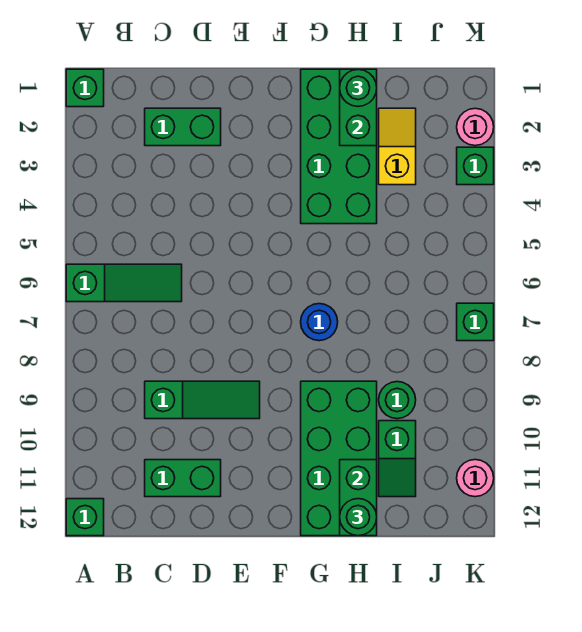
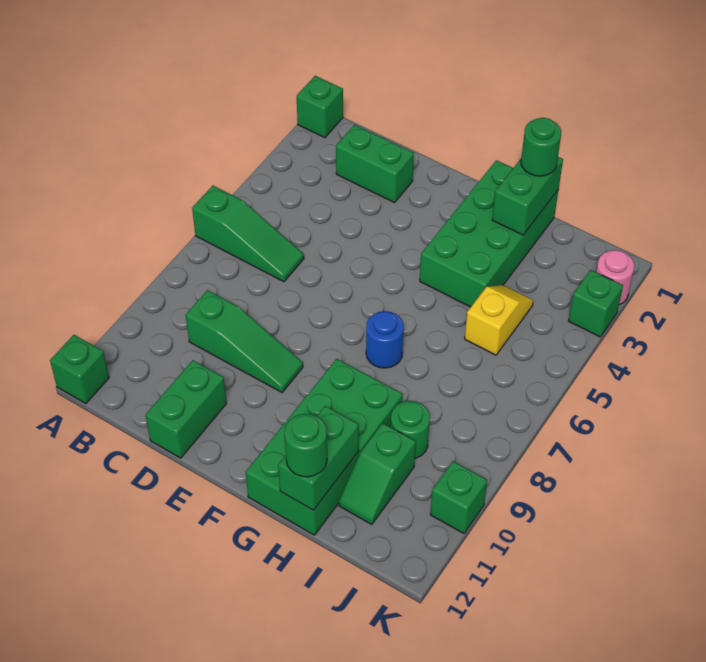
green 1x2 brick [145,460,221,497] -> green 1x2 brick turned to [145,360,227,458]
yellow 1x2 slope [379,108,416,185] -> yellow 1x2 slope moved to [465,285,534,355]
green 1x1 brick [457,303,494,341] -> green 1x1 brick moved to [430,461,487,533]
pink 1x1 round brick [457,460,494,497] -> none

